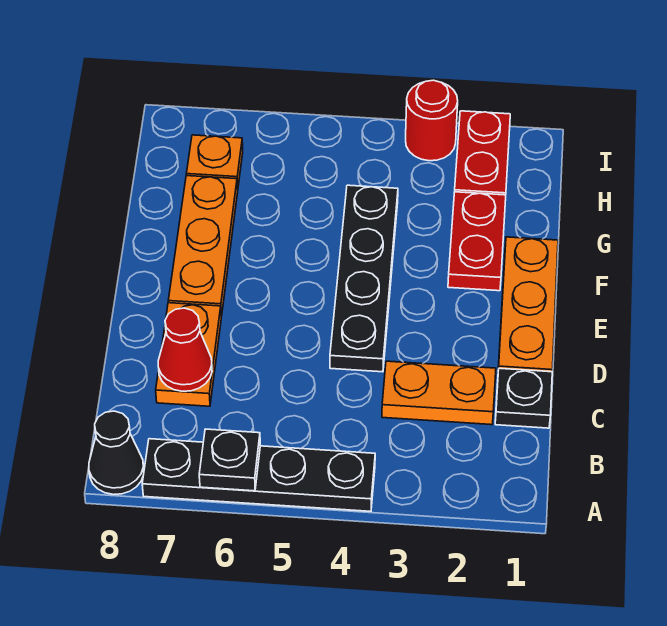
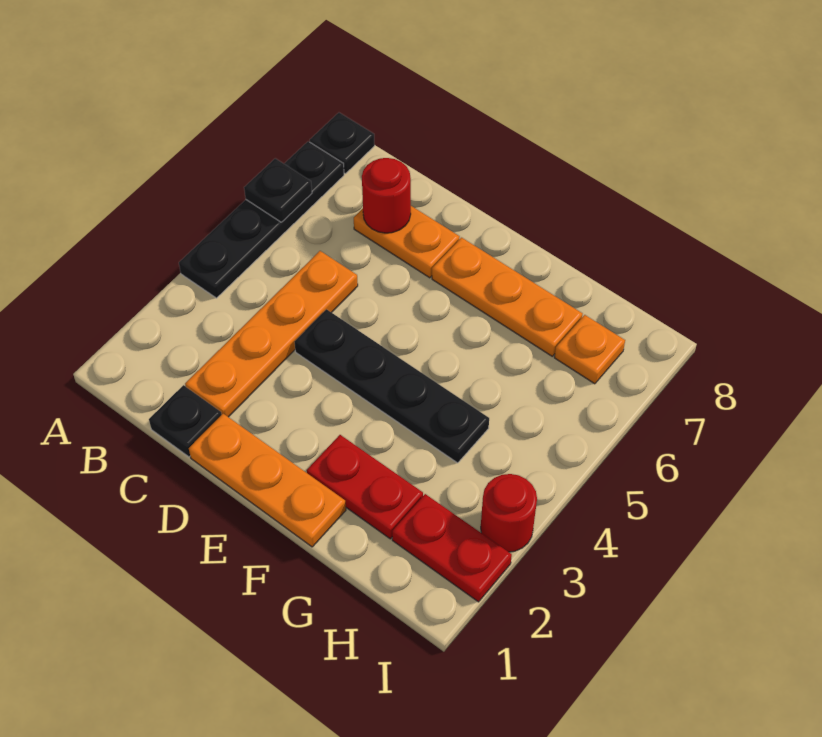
black 1x1 cone [89,411,144,495] -> black 1x1 plate [310,113,375,174]
orange 1x2 plate [382,361,496,425] -> orange 1x4 plate [185,251,358,417]
red 1x1 cone [158,308,212,391] -> red 1x1 round brick [362,158,411,233]

